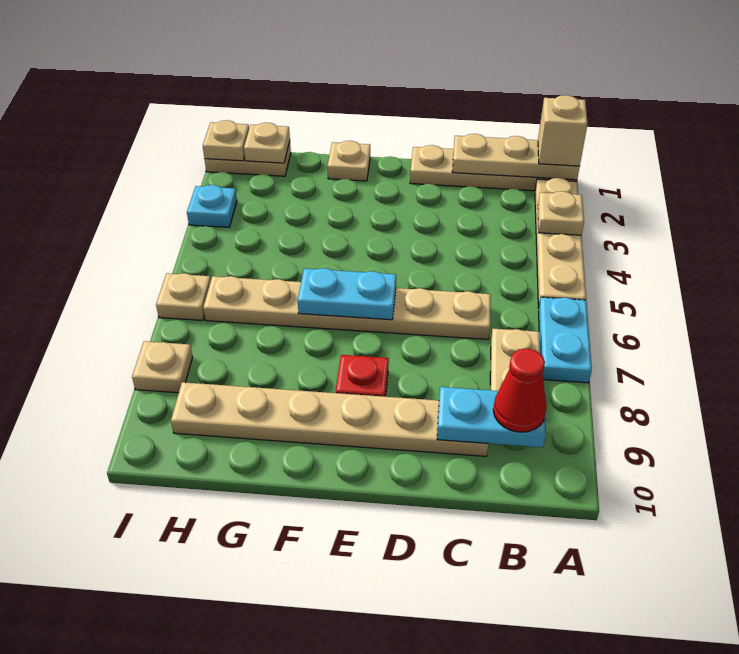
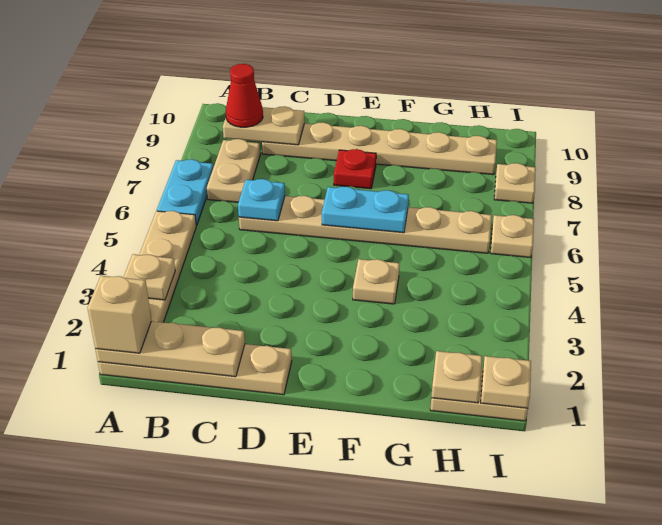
cyan 1x2 plate [437,387,546,447] -> tan 1x2 plate [223,106,305,145]
tan 1x1 plate [327,141,370,181] -> tan 1x1 plate moved to [353,259,400,304]
cyan 1x1 plate [187,185,237,227] -> cyan 1x1 plate moved to [238,179,285,221]

